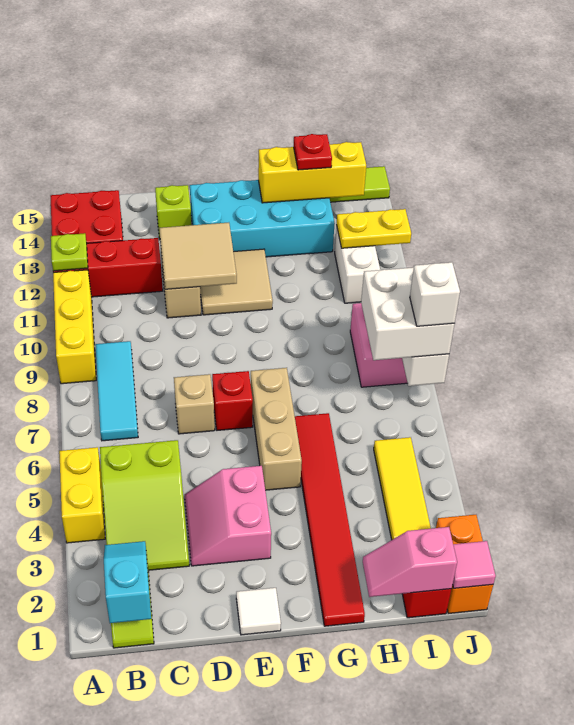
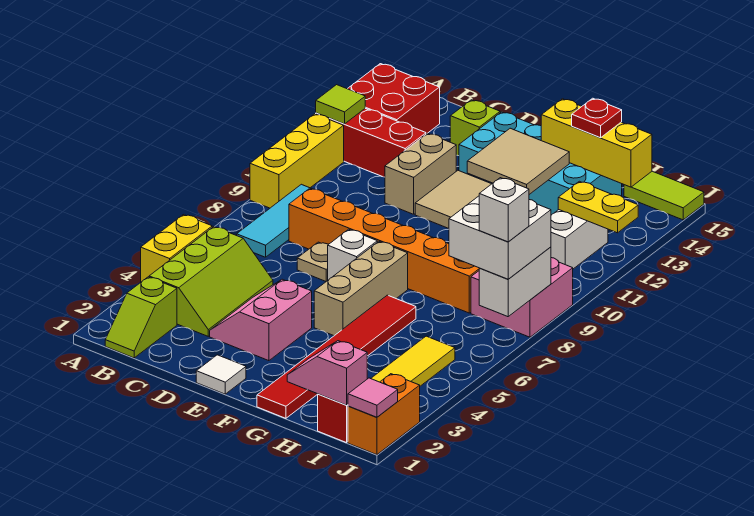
lime 1x1 plate [51,233,88,271] -> lime 1x1 tile [316,85,365,124]
cyan 1x2 slope [104,541,151,623] -> none
lime 2x3 slope [100,440,189,570] -> lime 2x3 slope turned to [149,227,273,336]
none -> orange 1x6 brick [289,188,479,313]
tan 1x1 brick [174,374,215,434] -> tan 1x1 plate [297,242,329,281]
tan 2x2 tile [159,223,237,289] -> tan 2x2 tile moved to [467,128,569,194]
red 1x1 brick [212,371,253,430] -> white 1x1 brick [328,229,377,280]

